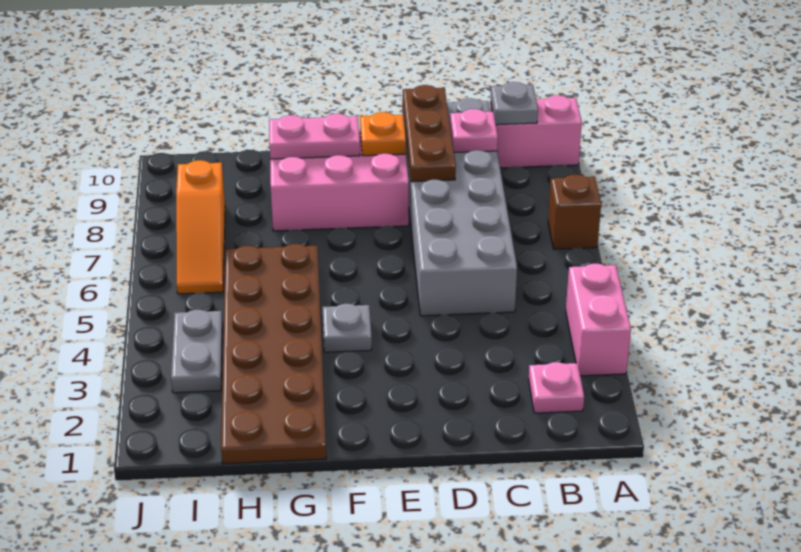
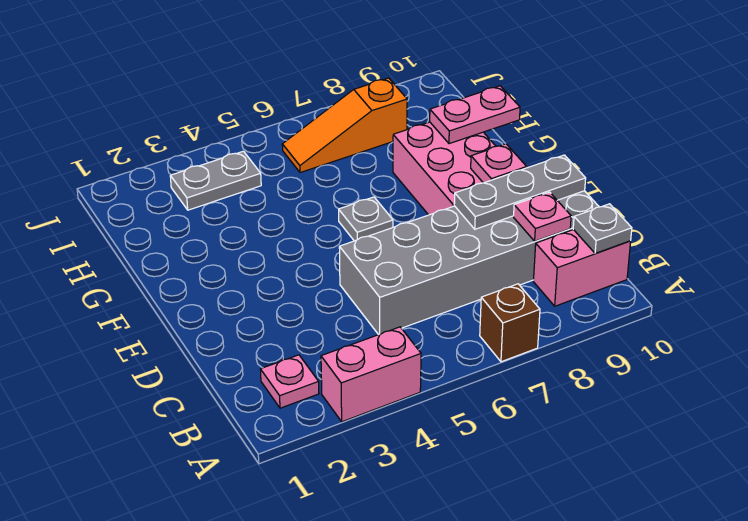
pink 1x2 brick [490,95,582,168] -> pink 1x2 brick turned to [533,230,631,306]
brown 1x3 plate [403,85,456,182] -> grey 1x3 plate [454,155,586,229]
orange 1x1 plate [360,112,406,156] -> pink 1x1 plate [471,144,527,183]
grey 1x1 plate [323,304,372,352] -> grey 1x1 plate moved to [339,197,393,241]
pink 1x2 plate [269,114,360,159] -> pink 1x2 plate turned to [430,86,520,144]
brown 2x6 plate [221,244,326,464] -> none

